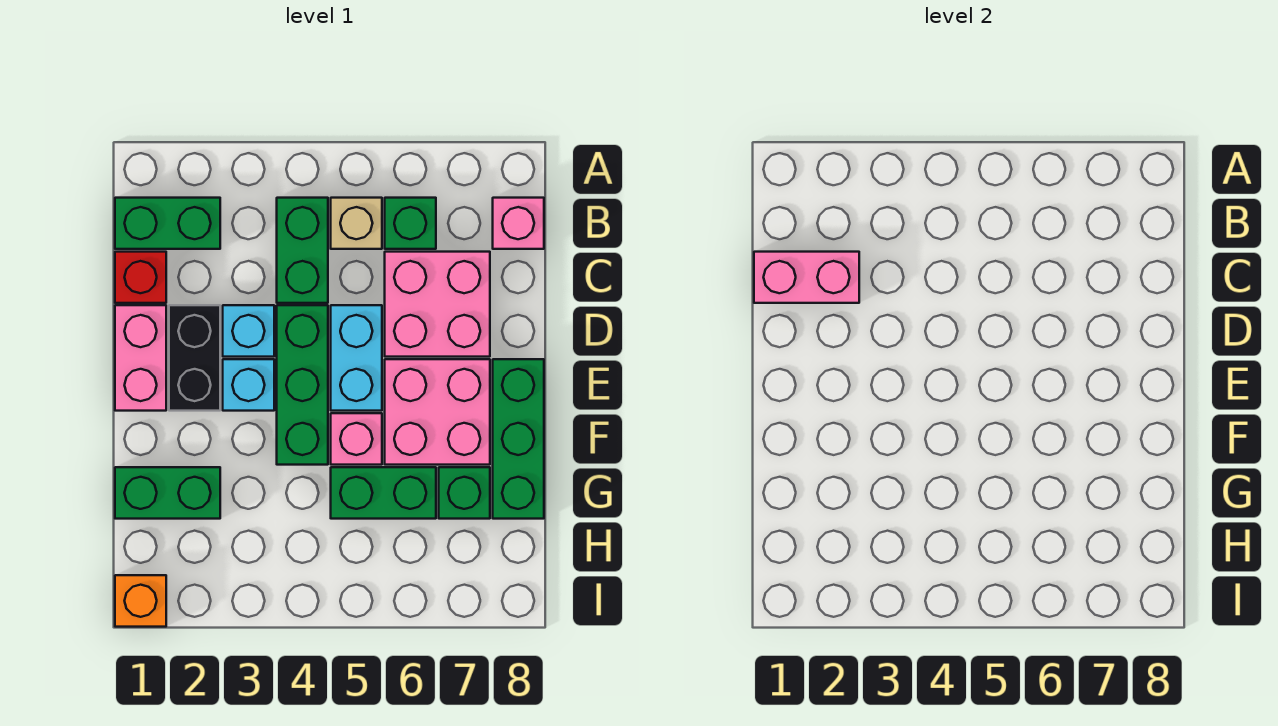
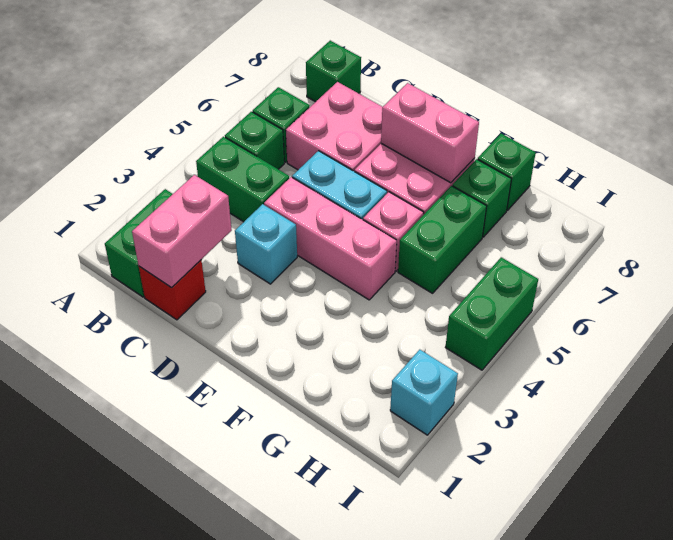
tan 1x1 brick [331,198,382,249] -> green 1x1 brick [225,112,284,169]
pink 1x1 brick [493,198,544,249] -> green 1x1 brick [306,41,361,102]
pink 1x2 brick [115,305,166,411] -> pink 1x2 brick moved to [381,83,479,183]
black 1x2 brick [169,305,220,411] -> none
green 1x3 brick [277,305,328,465] -> pink 1x3 brick [264,177,397,300]
cyan 1x1 brick [223,359,274,411] -> cyan 1x1 brick moved to [390,350,458,435]
green 1x3 brick [493,359,544,519] -> green 1x1 brick [478,134,536,211]
green 1x2 brick [115,467,220,519] -> green 1x2 brick moved to [445,257,538,370]
orange 1x1 brick [115,575,166,627] -> none

